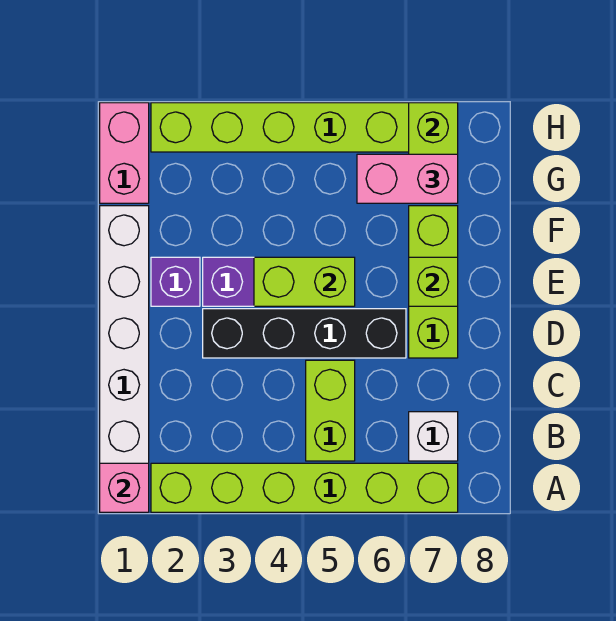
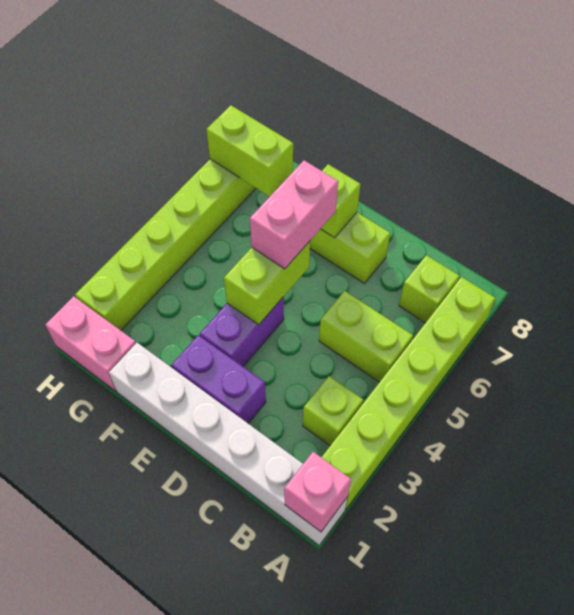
none -> lime 1x1 brick [303,376,363,446]
white 1x1 brick [409,412,458,461] -> lime 1x1 brick [399,255,459,323]
black 1x4 brick [203,309,406,358] -> none
purple 1x1 brick [151,257,200,306] -> purple 1x2 brick [171,335,266,423]
pink 1x2 brick [357,154,458,203] -> pink 1x2 brick moved to [250,160,338,269]

